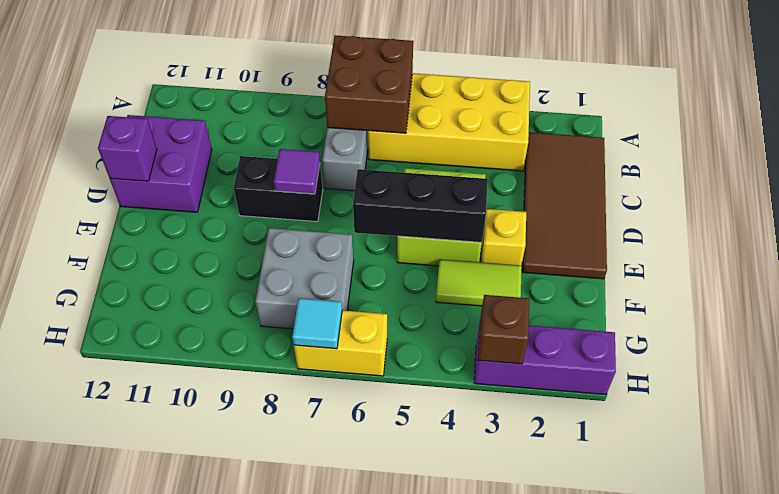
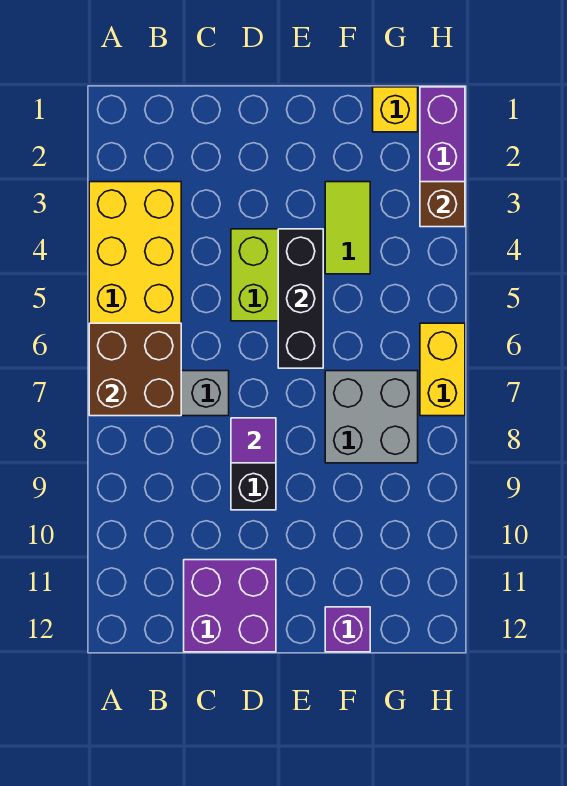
brown 2x4 tile [522,132,607,279] -> none
purple 1x1 brick [98,116,157,181] -> purple 1x1 brick moved to [325,607,370,652]
yellow 1x1 brick [481,209,526,266] -> yellow 1x1 brick moved to [373,87,418,132]
cyan 1x1 tile [292,298,342,349] -> none

